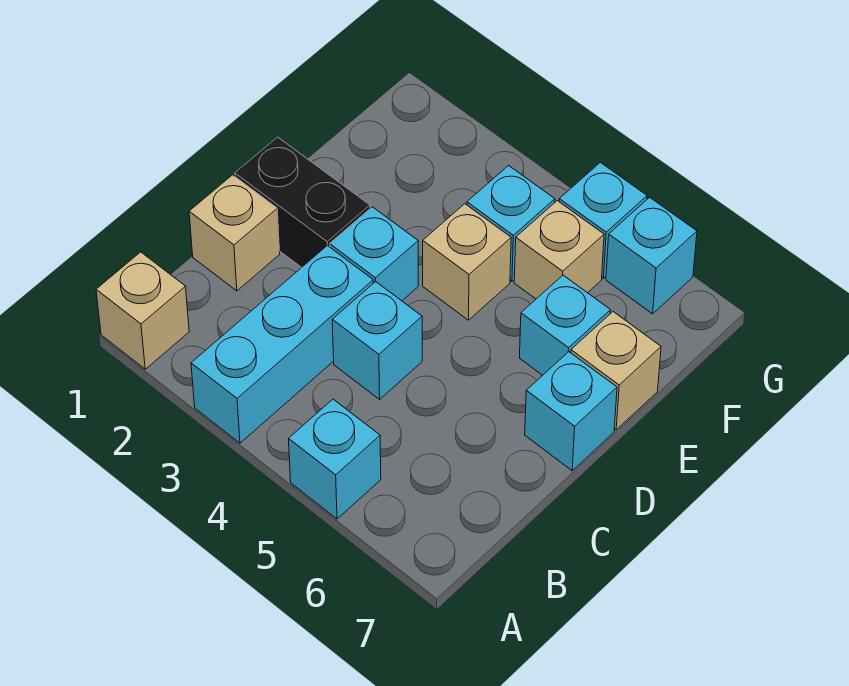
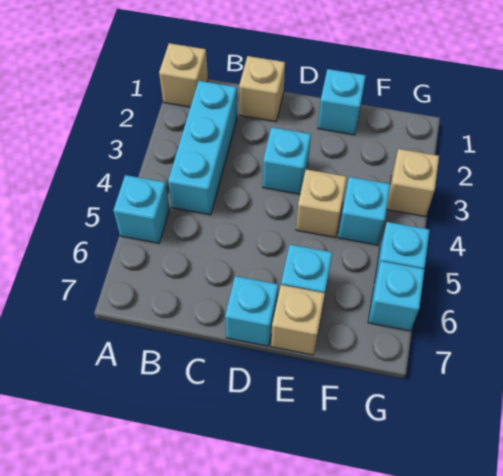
cyan 1x3 brick [191,246,373,443] -> cyan 1x3 brick turned to [168,81,237,215]
cyan 1x1 brick [332,282,422,399] -> cyan 1x1 brick moved to [318,69,366,135]
black 1x2 brick [235,137,370,267] -> none
tan 1x1 brick [514,201,604,299] -> tan 1x1 brick moved to [387,149,439,217]

